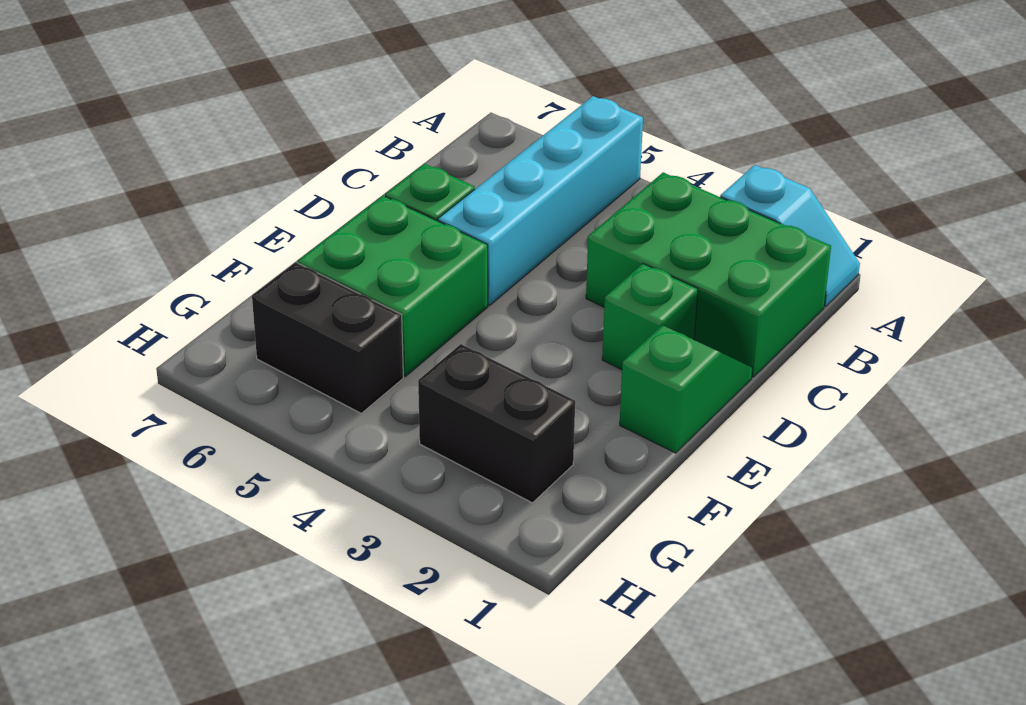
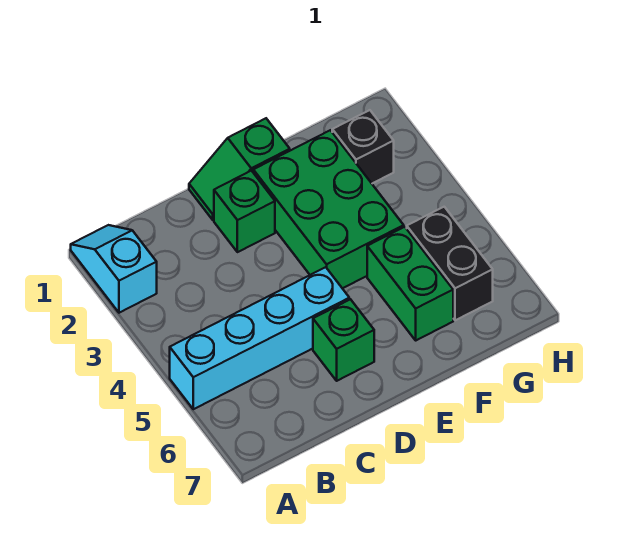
green 2x3 brick [586,173,831,377] -> green 2x3 brick moved to [253,130,404,288]
green 2x2 brick [298,196,488,376] -> green 1x2 brick [367,227,453,340]
black 1x2 brick [418,344,575,503] -> black 1x1 brick [332,110,394,183]

